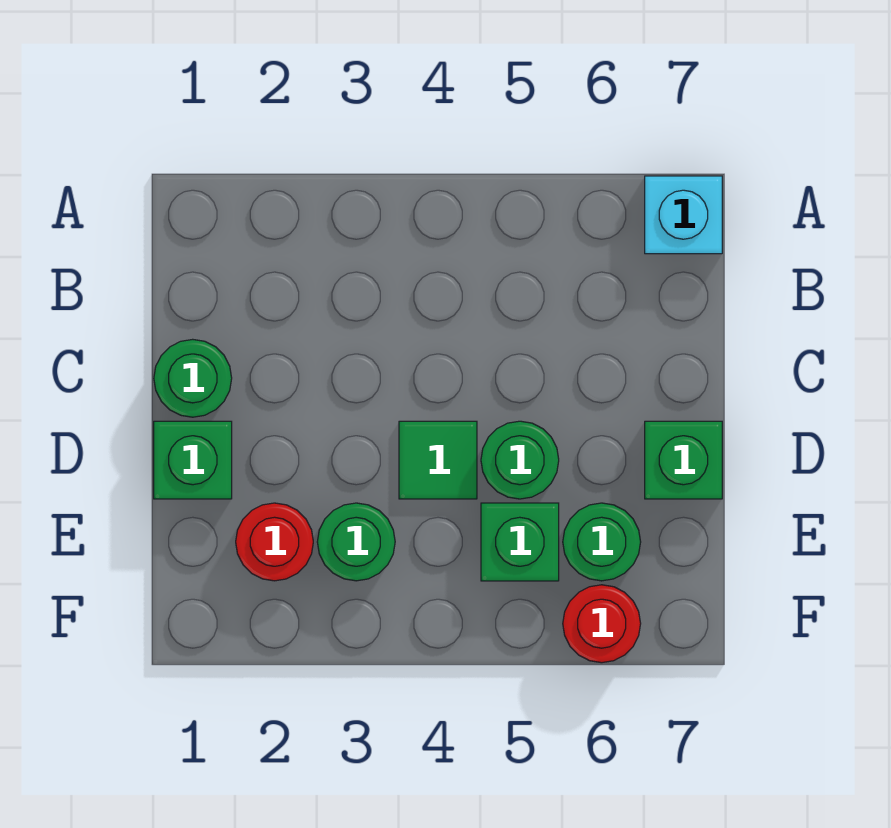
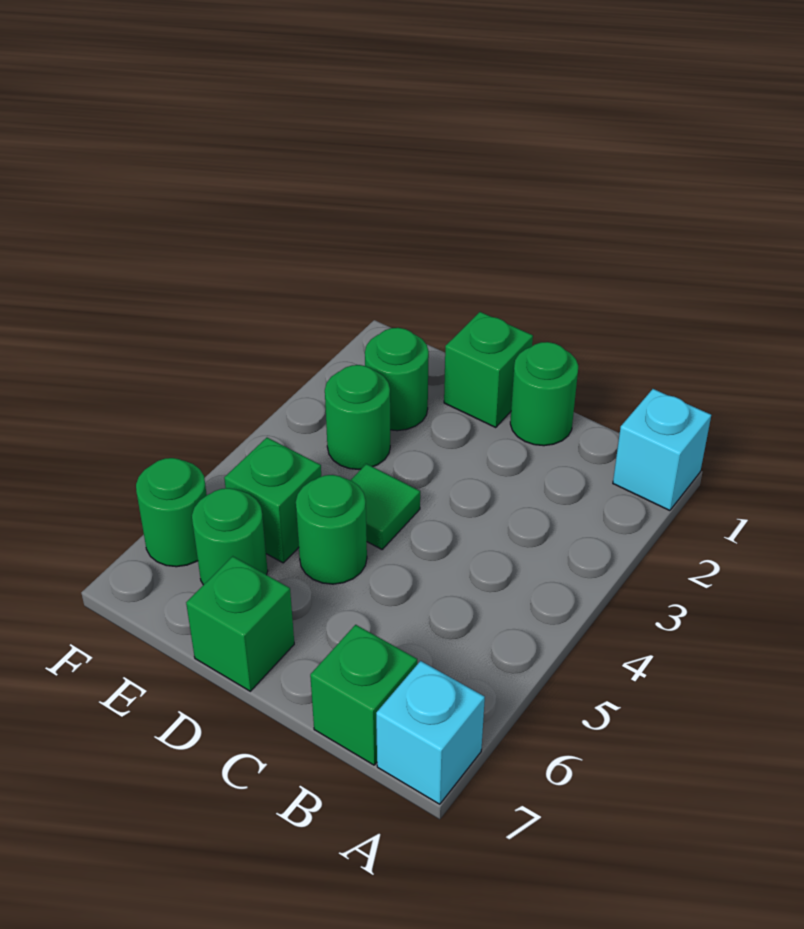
none -> cyan 1x1 brick [613,389,711,511]
none -> green 1x1 brick [310,625,417,765]
red 1x1 round brick [236,503,313,581] -> green 1x1 round brick [365,328,429,431]
red 1x1 round brick [563,585,641,663] -> green 1x1 round brick [136,458,207,567]

